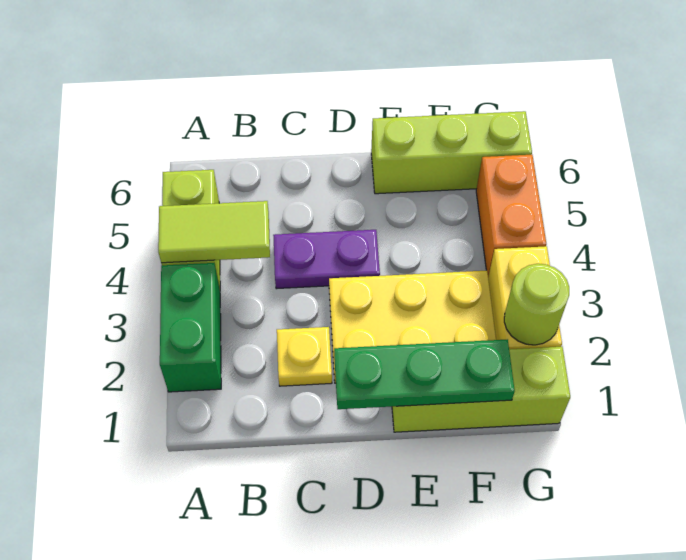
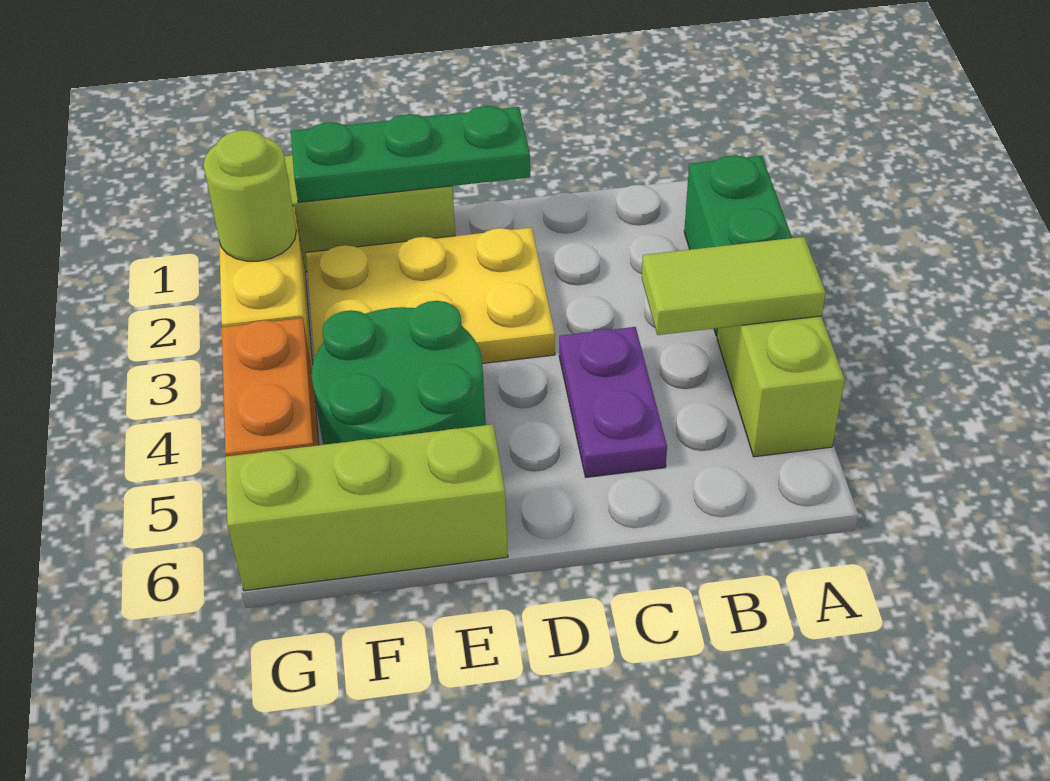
yellow 1x1 plate [277,327,332,386] -> none
purple 1x2 plate [273,230,380,289] -> purple 1x2 plate turned to [559,327,667,477]
none -> green 2x2 round brick [312,301,486,445]

